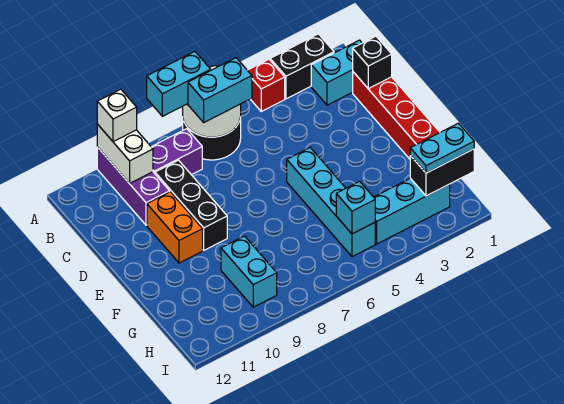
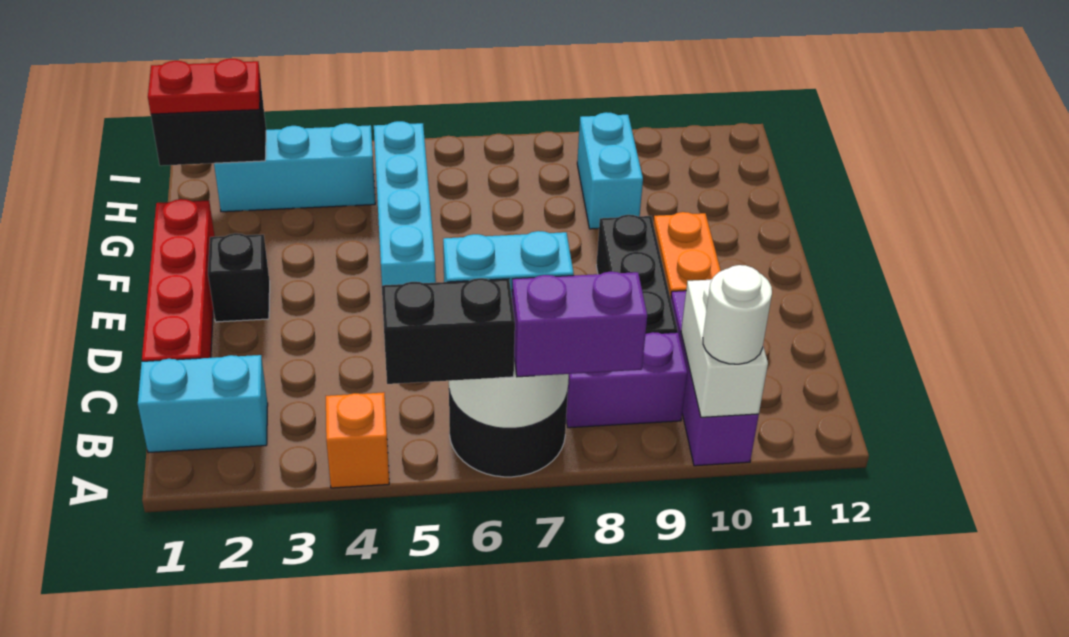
black 1x2 brick [270,34,334,99] -> black 1x2 brick moved to [382,278,515,384]
red 1x1 brick [247,59,285,111] -> orange 1x1 brick [326,392,389,488]
cyan 1x2 brick [147,51,211,116] -> purple 1x2 brick [512,272,647,377]
white 1x1 brick [97,89,137,142] -> white 1x1 round brick [703,265,772,364]
black 1x1 brick [353,36,392,89] -> black 1x1 brick moved to [208,233,270,322]
cyan 1x2 plate [410,123,474,173] -> red 1x2 plate [148,59,260,114]
cyan 1x1 brick [336,181,375,234] -> none

